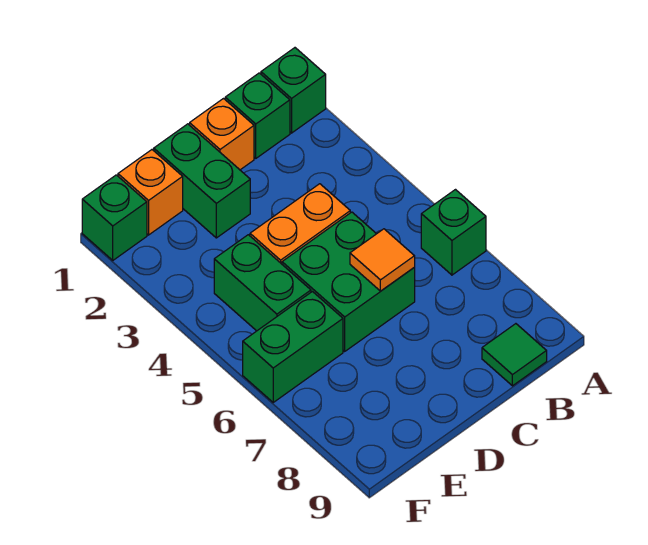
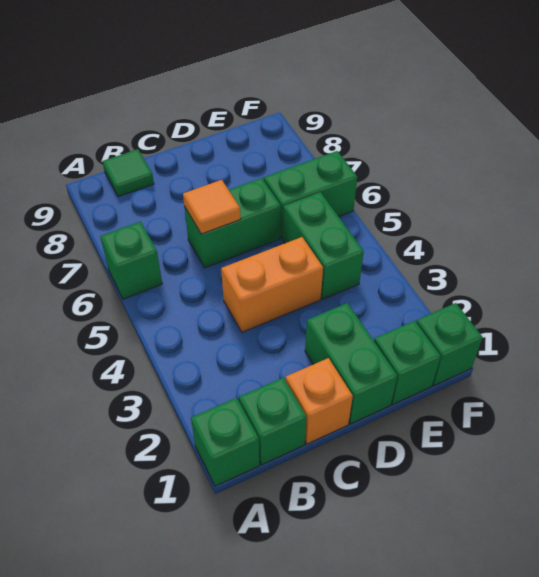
green 2x2 brick [282,212,415,351] -> green 1x2 brick [184,178,281,268]
orange 1x1 brick [118,150,183,235] -> green 1x1 brick [374,321,441,404]

